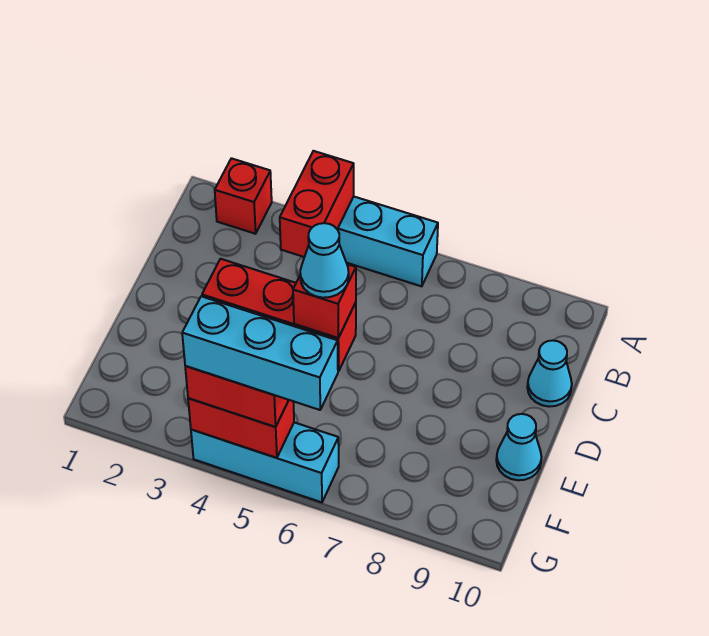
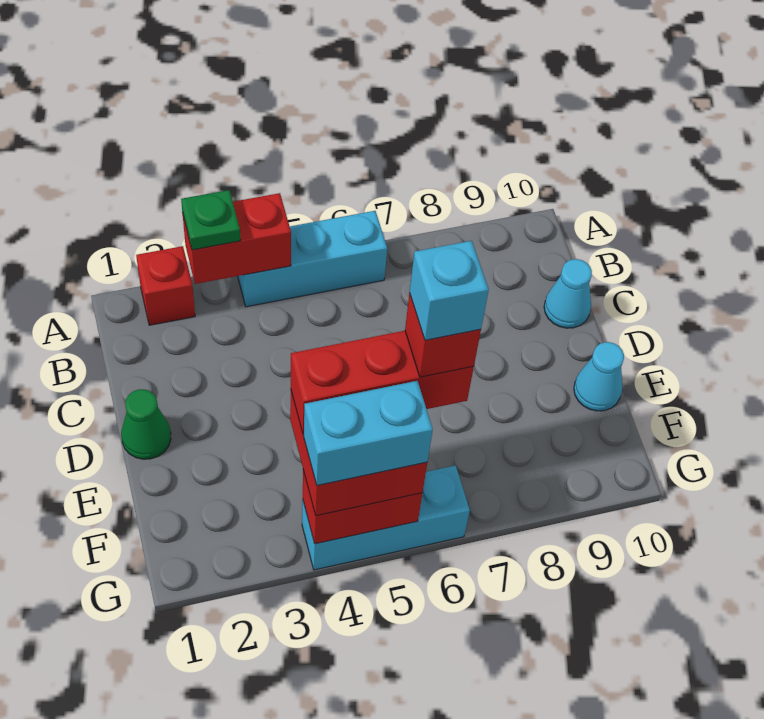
none -> green 1x1 plate [181,190,240,250]
red 1x2 brick [280,151,354,257] -> red 1x2 brick turned to [182,193,291,284]
none -> green 1x1 cone [121,389,171,459]
cyan 1x1 cone [300,223,349,298] -> cyan 1x1 brick [410,241,489,340]
cyan 1x3 brick [182,296,338,410] -> cyan 1x2 brick [304,381,433,485]

